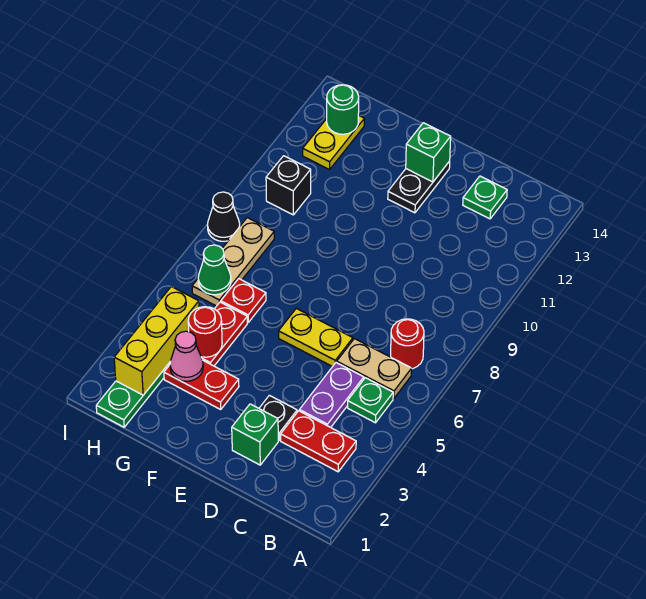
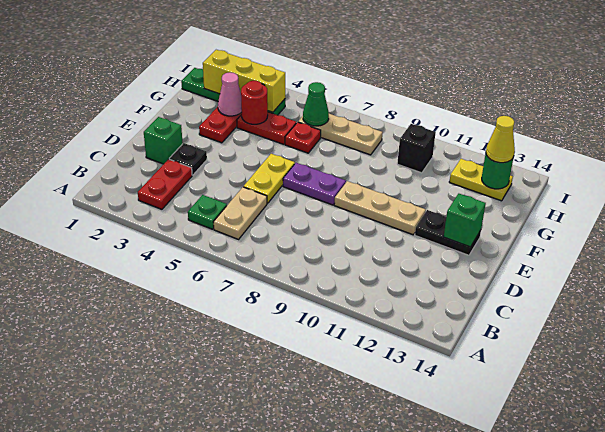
red 1x1 round brick [391,319,424,369] -> none
purple 1x2 plate [299,362,364,427] -> purple 1x2 plate moved to [283,163,346,205]
green 1x1 plate [463,176,507,219] -> none
none -> tan 1x3 plate [334,181,426,235]
none -> yellow 1x1 cone [486,116,515,163]
black 1x1 cone [208,192,240,241] -> none

